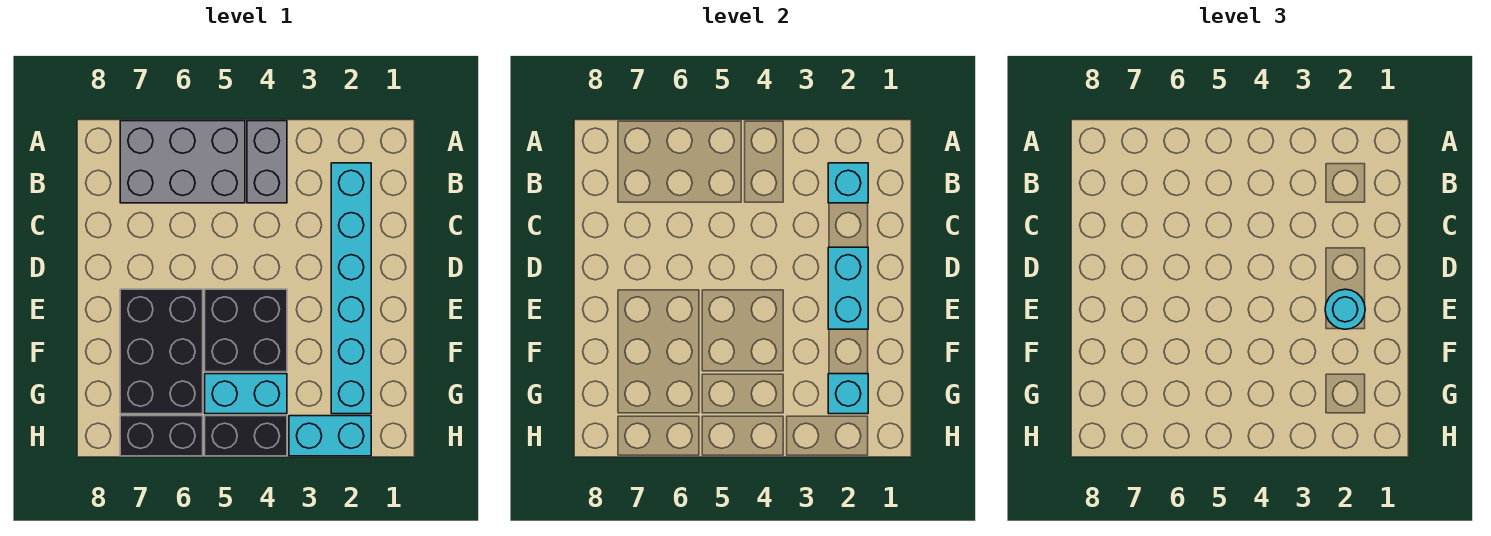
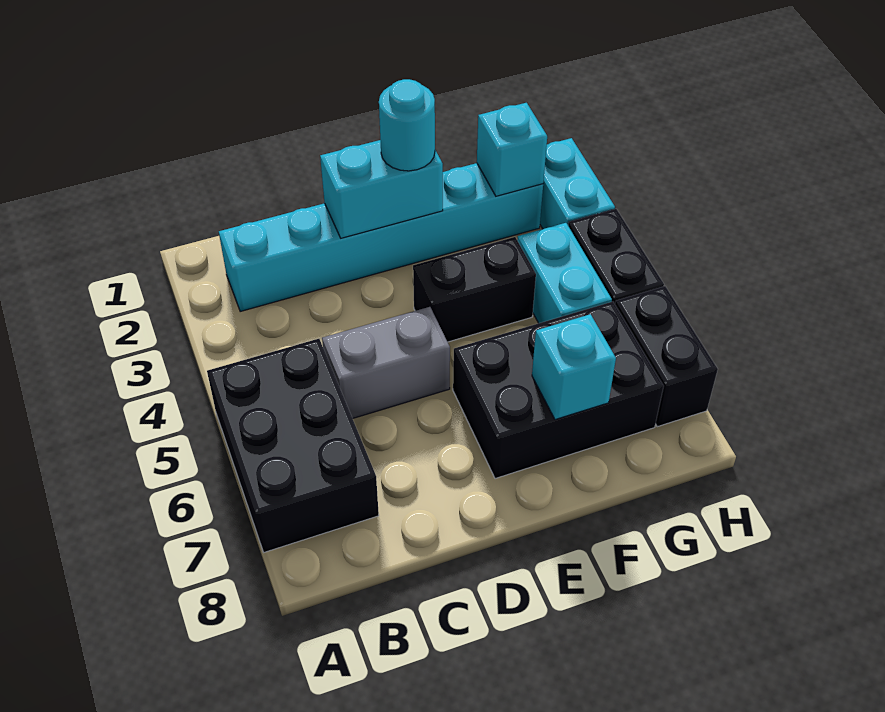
grey 1x2 brick [247,121,287,203] -> grey 1x2 brick moved to [322,307,450,419]
grey 2x3 brick [120,121,245,203] -> black 2x3 brick [207,339,379,552]
cyan 1x1 brick [828,163,868,203] -> cyan 1x1 brick moved to [532,314,616,420]
black 2x2 brick [205,289,287,372] -> black 1x2 brick [413,237,536,342]

